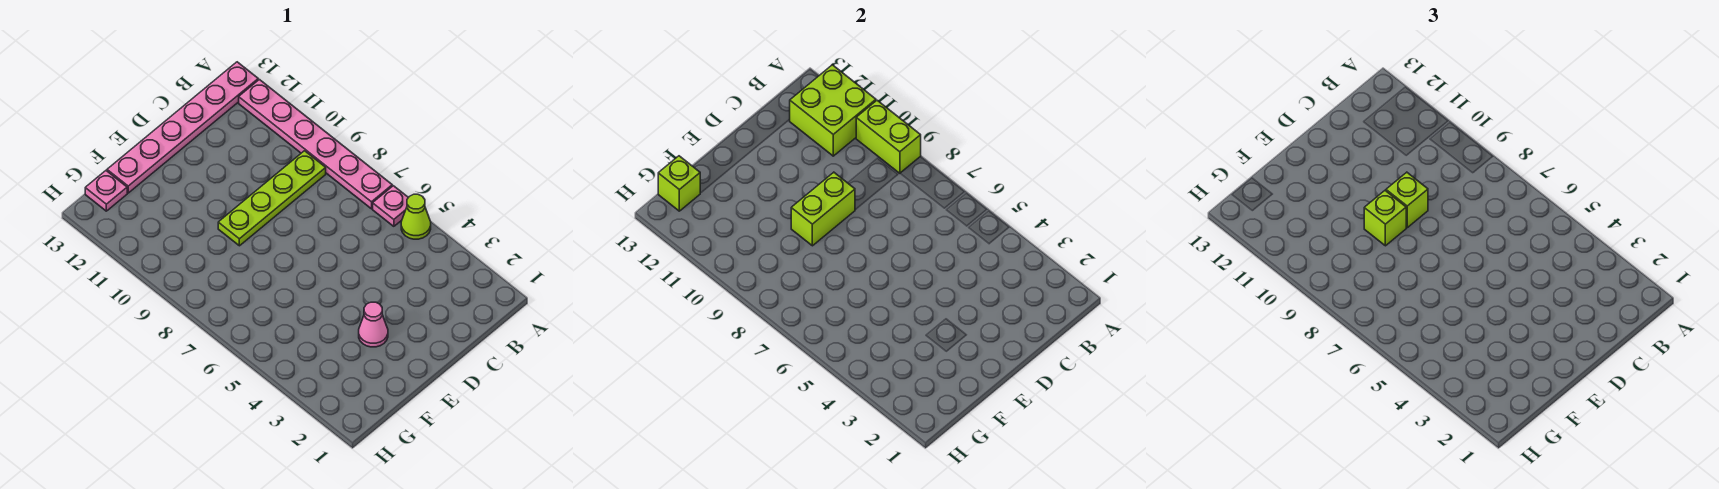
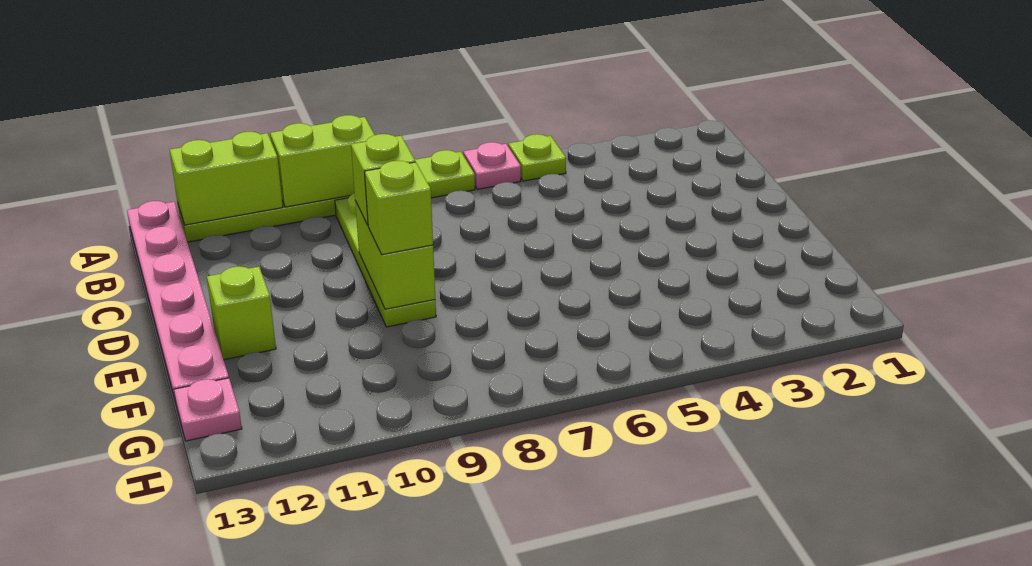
lime 1x1 cone [401,194,431,239] -> lime 1x1 plate [508,134,566,181]
pink 1x6 plate [239,80,392,209] -> lime 1x6 plate [178,150,475,242]
lime 2x2 brick [789,65,876,156] -> lime 1x2 brick [170,132,283,225]
pink 1x1 cone [359,302,388,347] -> none
lime 1x1 brick [658,156,700,211] -> lime 1x1 brick moved to [207,266,276,360]

